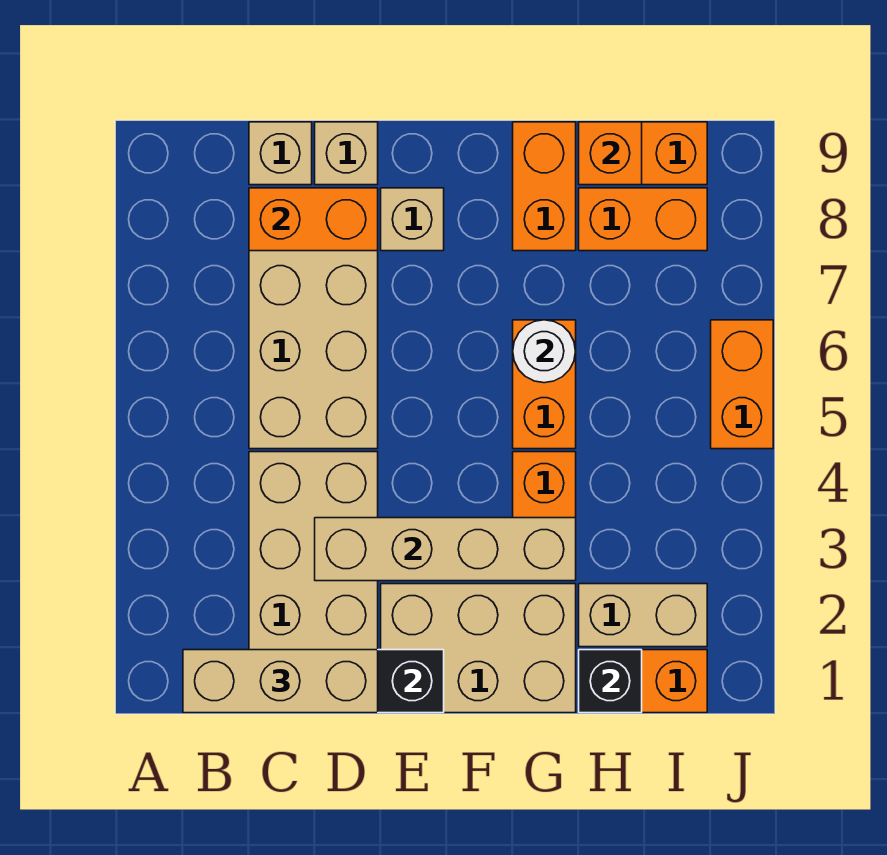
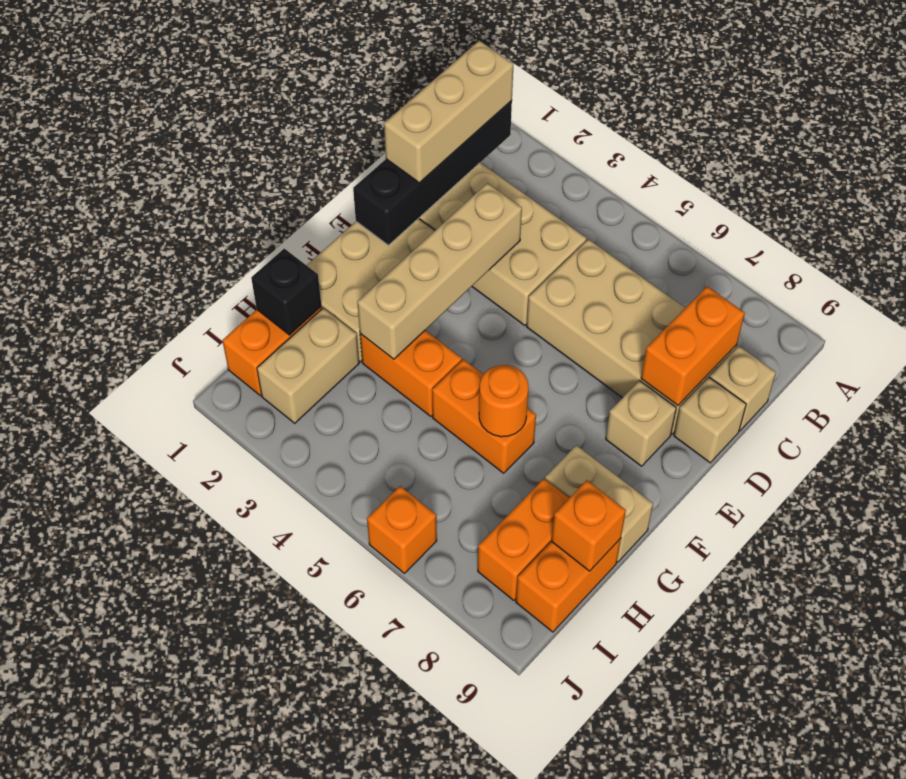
white 1x1 round brick [513,320,576,383] -> orange 1x1 round brick [479,365,528,437]
orange 1x2 brick [513,122,576,251] -> tan 1x2 brick [545,445,653,562]
orange 1x2 brick [711,320,773,449] -> orange 1x1 brick [367,486,437,573]

